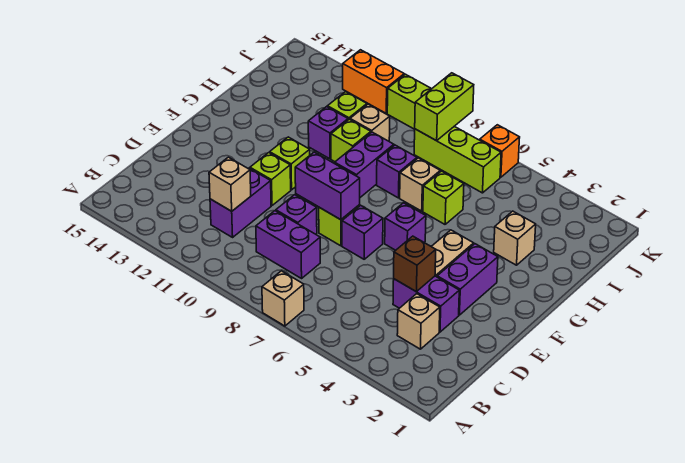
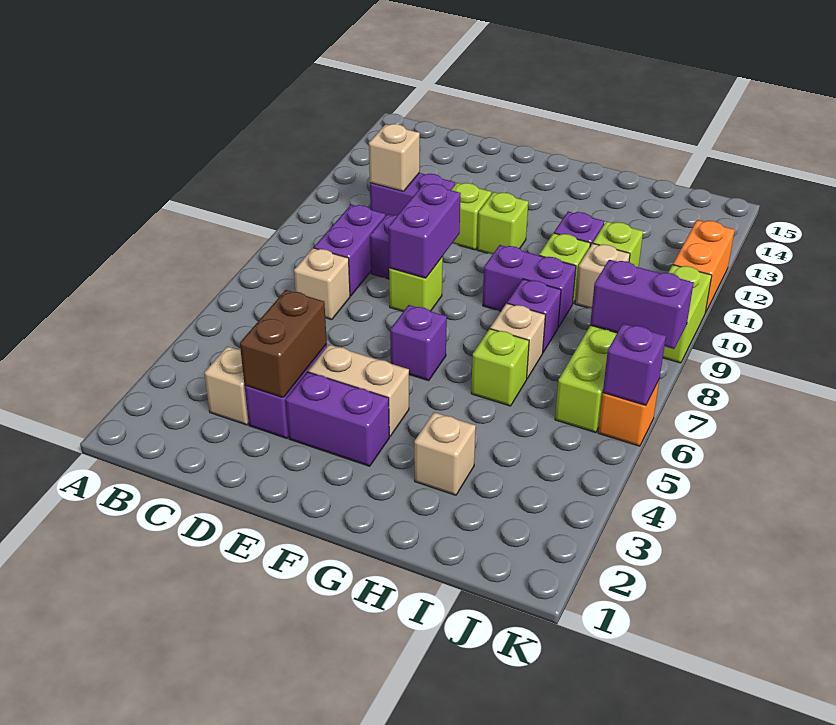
tan 1x1 brick [262,271,304,326] -> tan 1x1 brick moved to [294,248,350,320]
brown 1x1 brick [394,236,436,292] -> brown 1x2 brick [240,290,327,398]
purple 1x1 brick [342,205,383,259] -> purple 1x1 brick moved to [603,324,666,405]
lime 1x2 brick [415,73,474,141] -> purple 1x2 brick [590,260,694,349]

